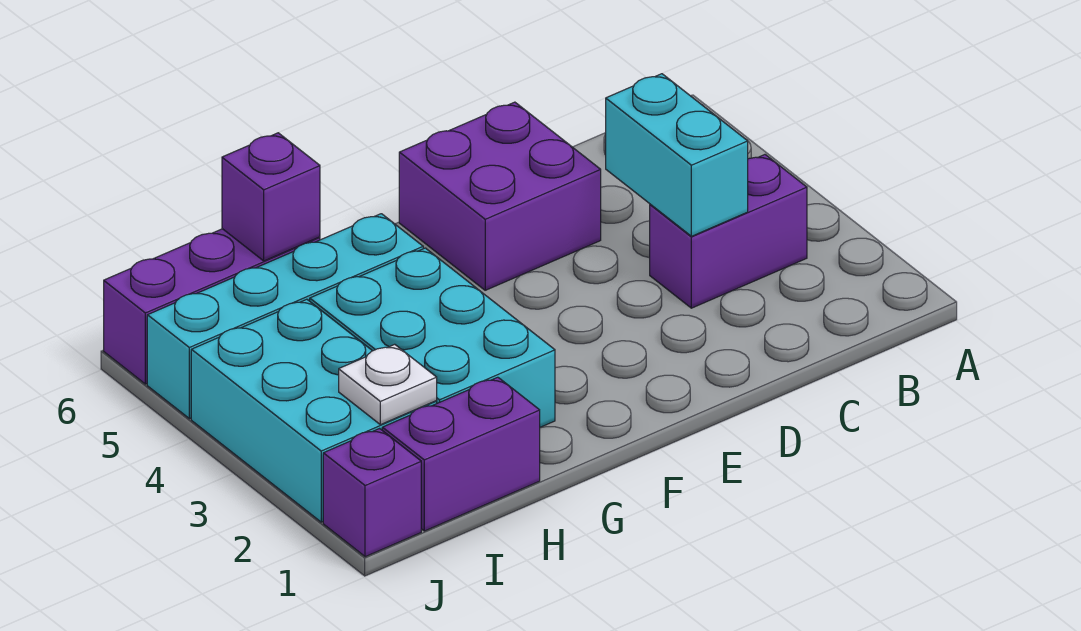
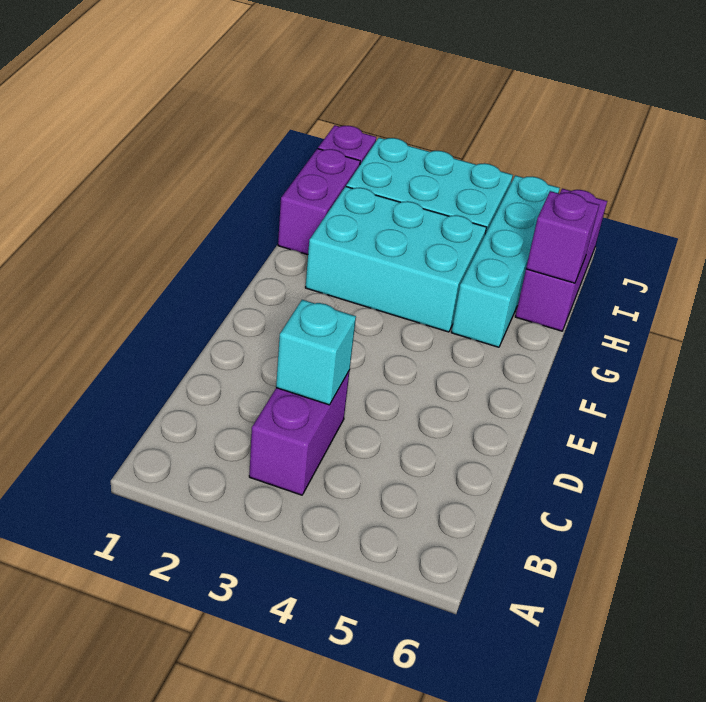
cyan 1x2 brick [606,74,748,236] -> cyan 1x1 brick [276,300,356,405]
purple 2x2 brick [399,102,601,290] -> none
white 1x1 plate [339,344,437,425] -> none

